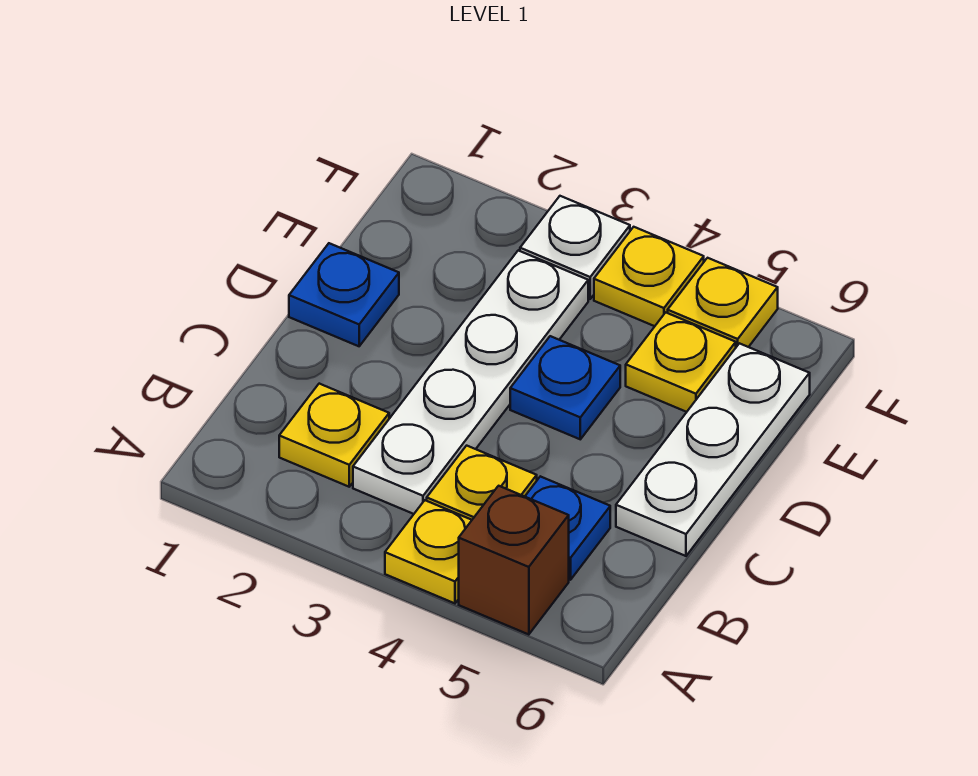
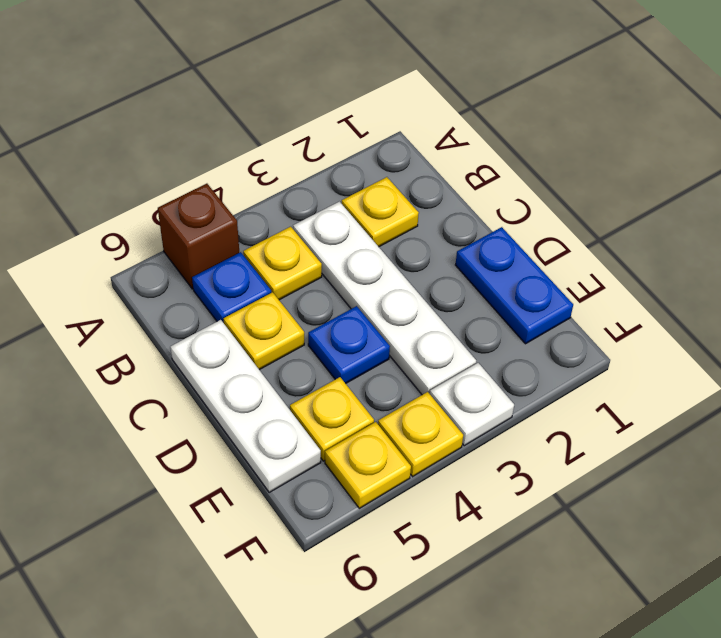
yellow 1x1 plate [385,500,472,603] -> yellow 1x1 plate moved to [224,292,304,370]
blue 1x1 plate [289,243,399,346] -> blue 1x2 plate [455,227,573,344]

